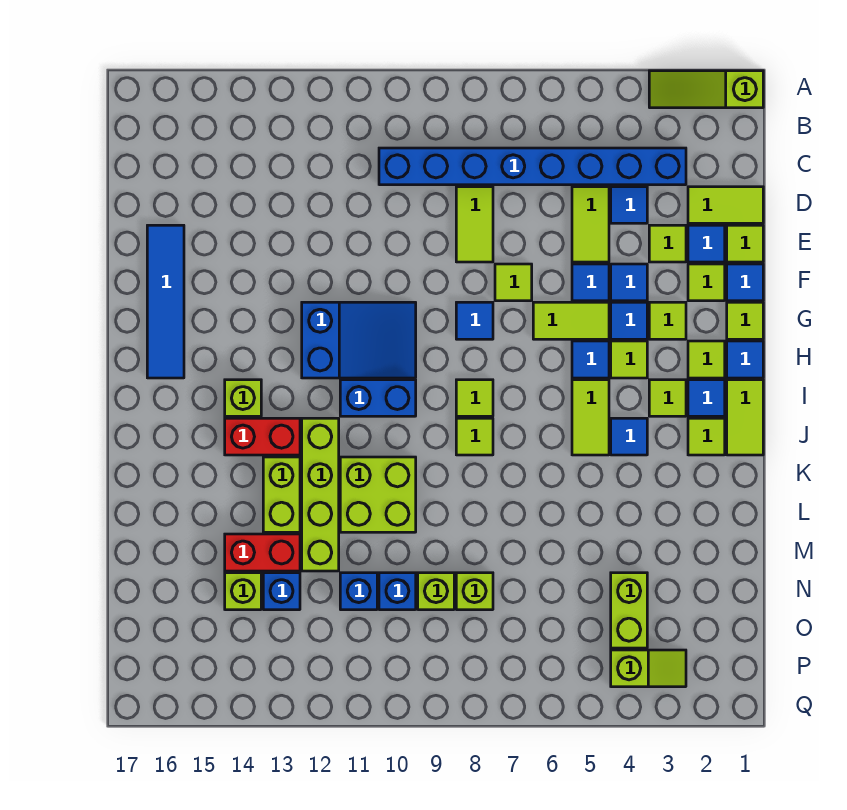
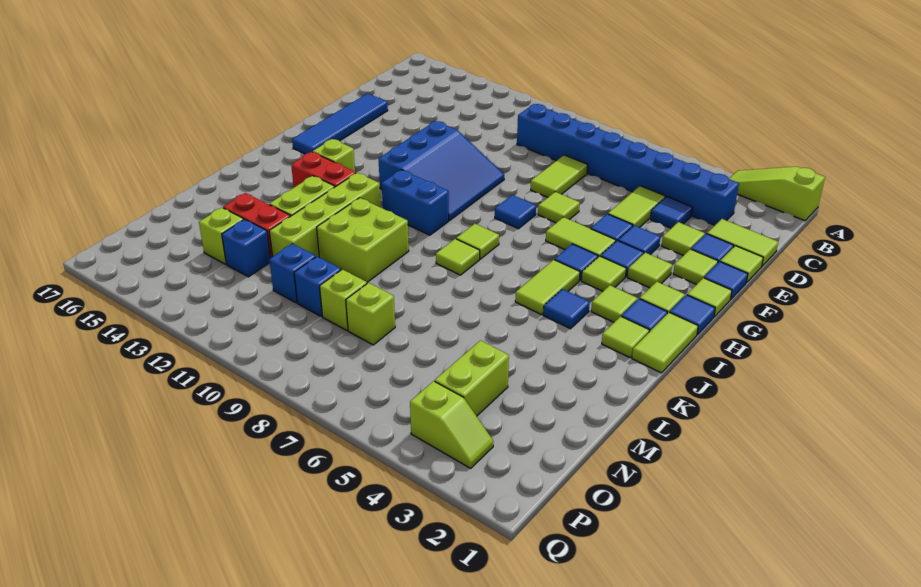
blue 2x3 slope [302,302,416,378] -> blue 3x3 slope [378,121,504,220]

